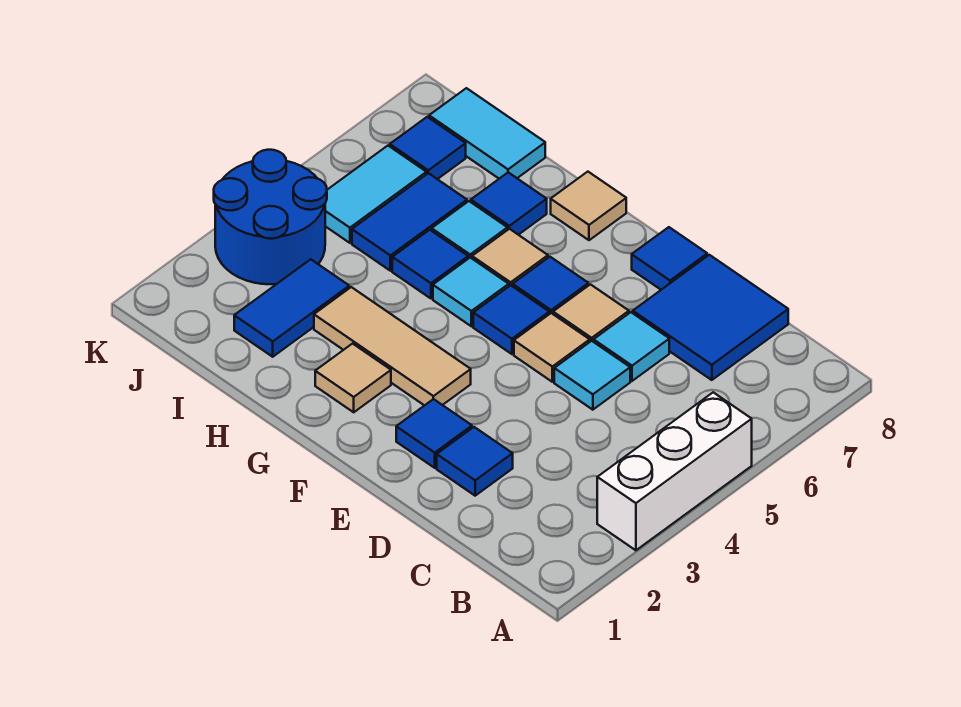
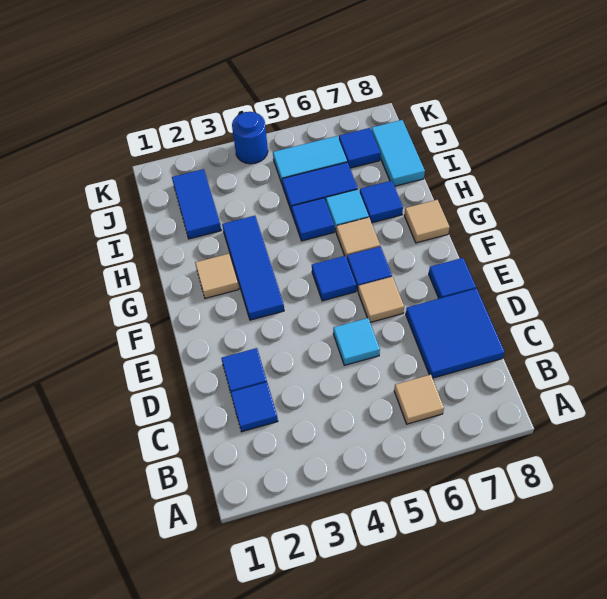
white 1x3 brick [597,392,752,550] -> none
cyan 1x1 tile [594,312,669,381] -> none
blue 1x1 tile [396,399,472,468] -> blue 1x1 tile moved to [231,382,278,432]
tan 1x1 tile [514,313,590,382] -> tan 1x1 tile moved to [394,375,444,424]
tan 1x3 tile [314,287,471,406] -> blue 1x3 tile [222,216,284,320]
cyan 1x1 tile [433,258,509,326] -> none
blue 1x2 tile [234,259,349,357] -> blue 1x2 tile turned to [172,169,221,239]
blue 2x2 round brick [214,150,327,284] -> blue 1x1 round brick [232,112,268,164]

